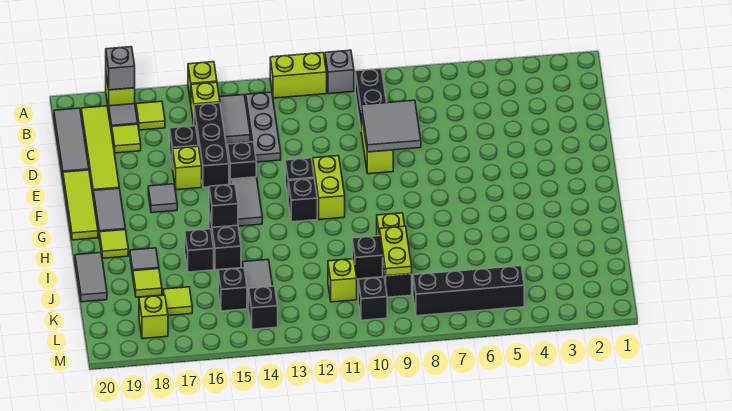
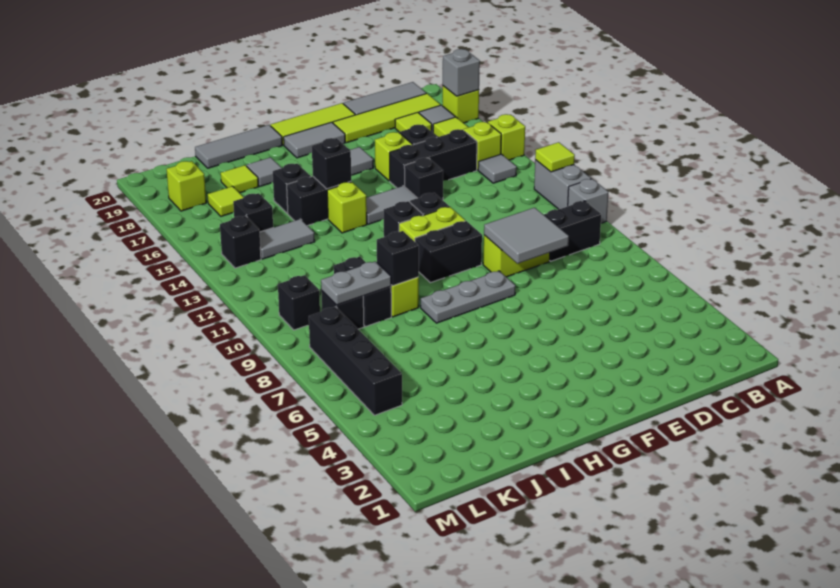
lime 1x2 brick [270,53,327,98] -> grey 1x2 brick [534,160,591,209]
grey 1x3 plate [246,92,281,162] -> grey 1x3 plate moved to [421,271,515,323]
grey 1x2 tile [219,95,250,144] -> grey 1x1 tile [478,154,517,183]
none -> black 1x2 brick [415,221,482,283]
lime 1x1 tile [99,230,128,258] -> lime 1x1 tile moved to [535,142,575,172]
none -> black 1x1 brick [377,231,419,286]
grey 1x2 tile [75,253,107,302] -> grey 1x3 tile [195,125,282,168]
lime 1x2 plate [380,226,412,276] -> grey 1x2 plate [321,261,391,305]
lime 1x1 brick [328,259,357,302] -> lime 1x1 brick moved to [327,182,367,233]

